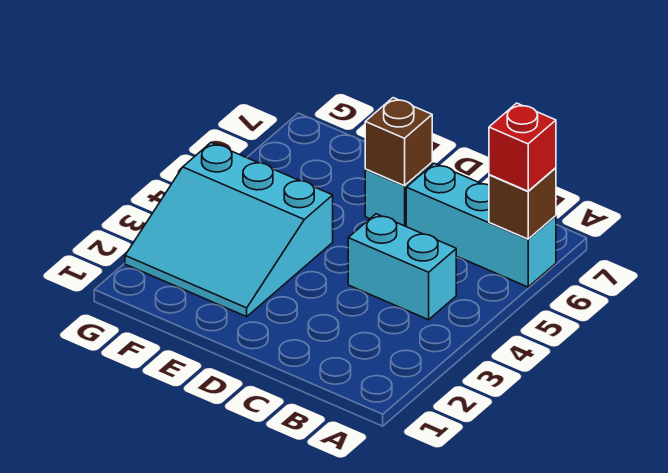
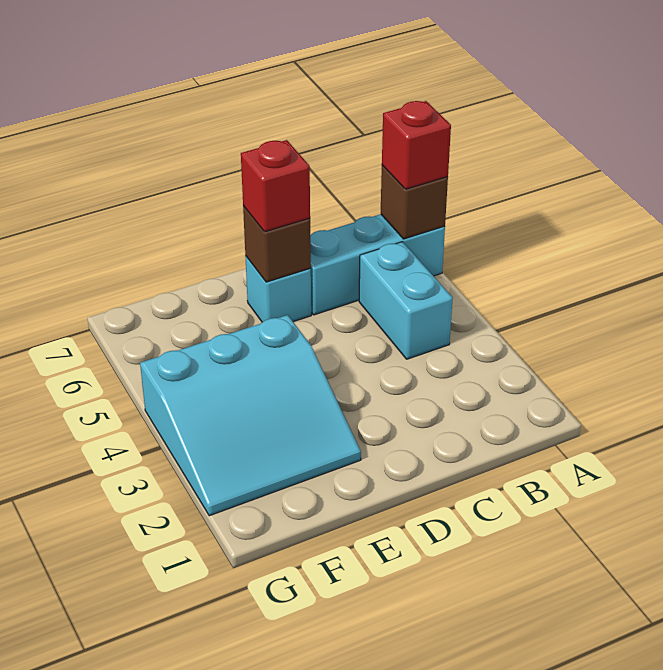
cyan 1x2 brick [348,214,456,320] -> cyan 1x2 brick turned to [359,242,453,359]
none -> red 1x1 brick [241,140,310,232]

